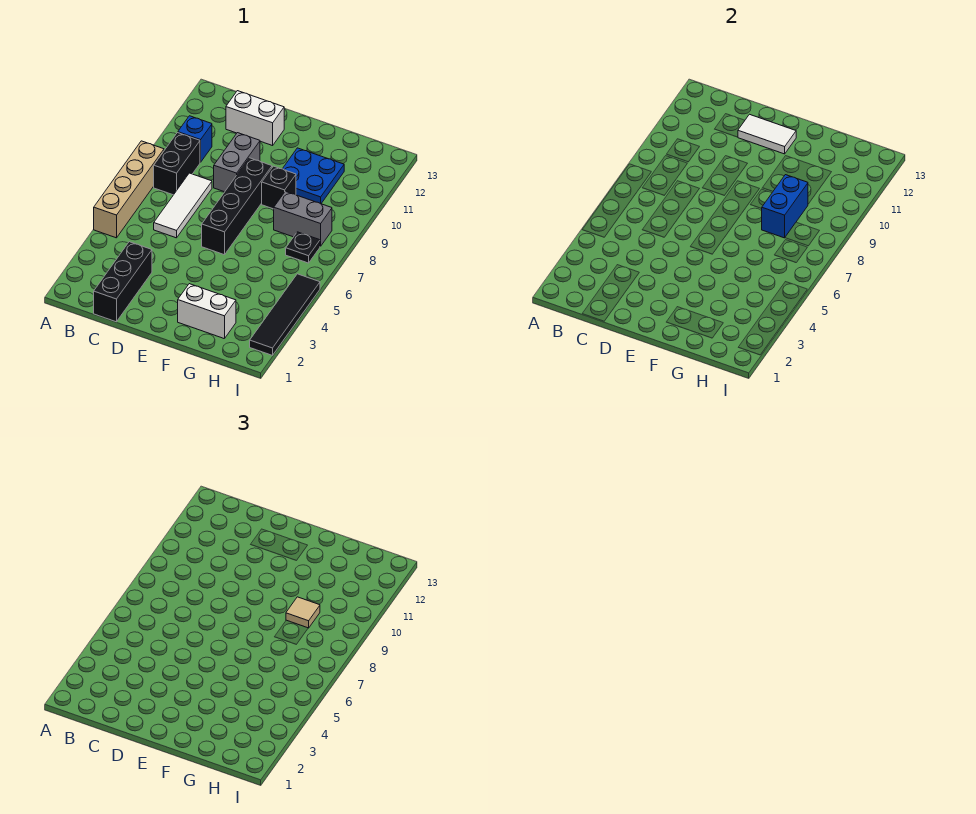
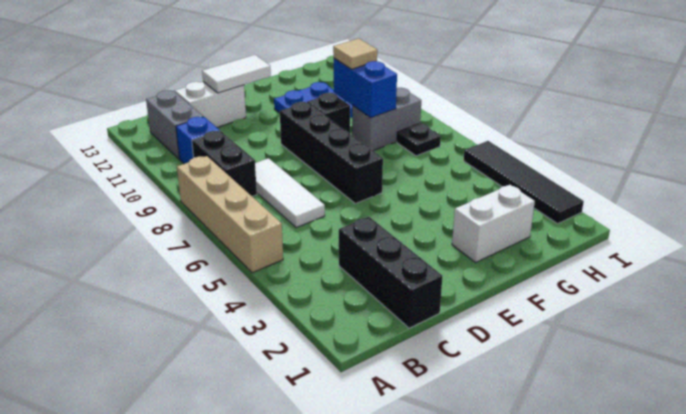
grey 1x2 brick [214,133,260,192] -> grey 1x2 brick moved to [146,90,203,159]

